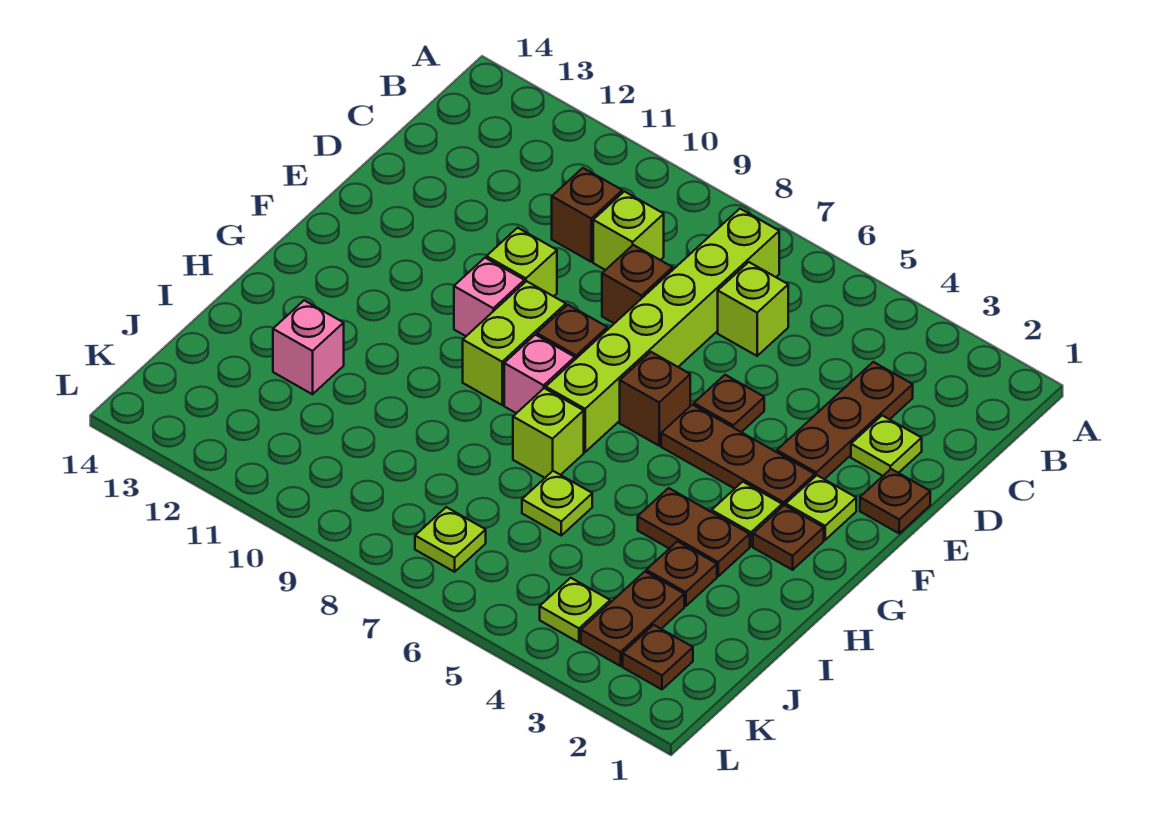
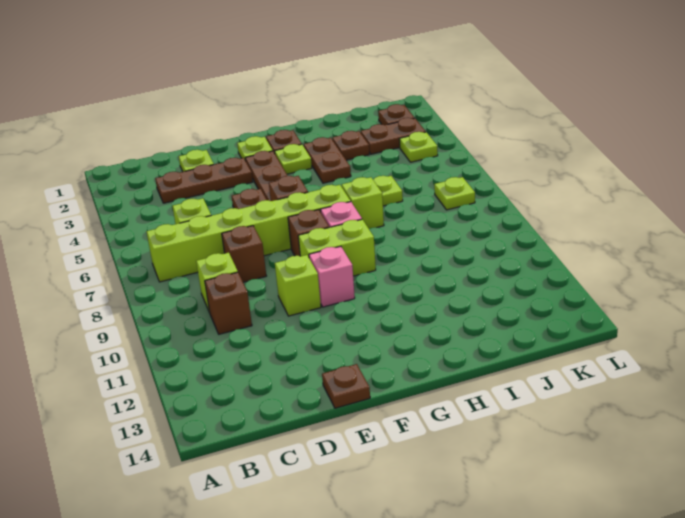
brown 1x1 plate [860,469,930,533] -> brown 1x1 plate moved to [322,364,370,408]
pink 1x1 brick [273,300,344,394] -> none

